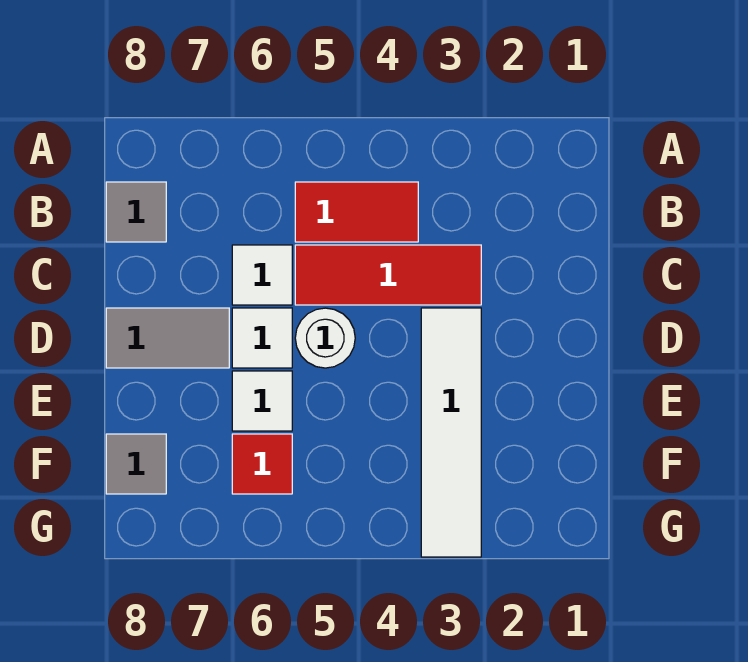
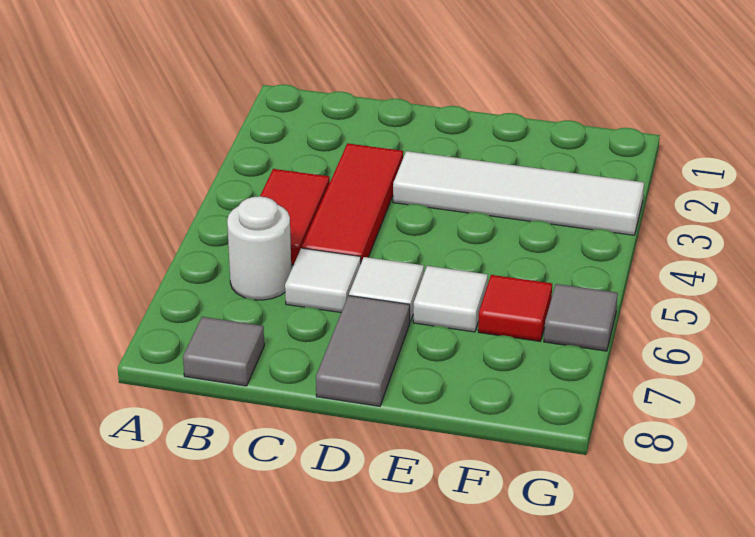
white 1x1 round brick [295,308,355,368] -> white 1x1 round brick moved to [227,196,291,300]
grey 1x1 tile [106,434,166,494] -> grey 1x1 tile moved to [544,284,618,351]

